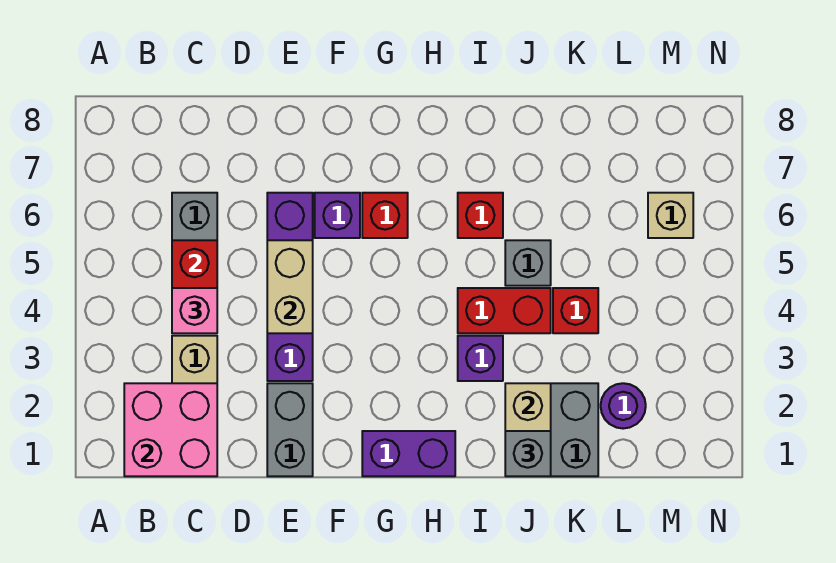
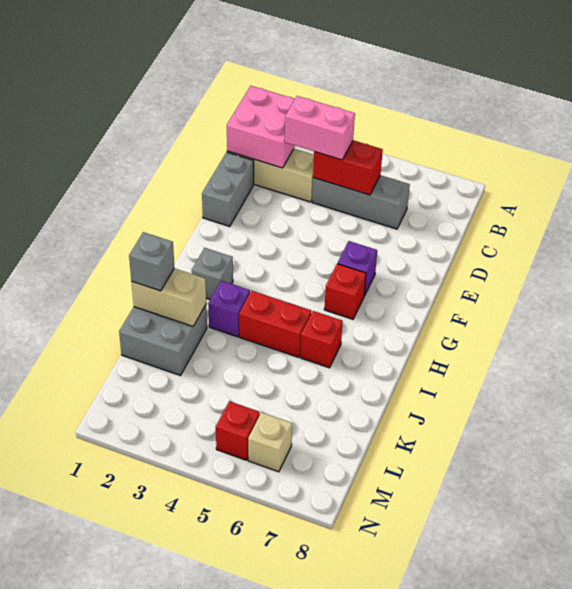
pink 1x1 brick [172,288,217,333] -> pink 1x2 brick [285,96,355,160]
grey 1x2 brick [267,383,313,476] -> grey 1x2 brick turned to [202,152,254,227]
purple 1x4 brick [267,193,313,381] -> none
tan 1x2 brick [267,240,313,333] -> none
purple 1x2 brick [362,431,455,476] -> none
red 1x2 brick [458,288,551,333] -> red 1x2 brick turned to [239,291,311,357]
grey 1x1 brick [505,240,551,286] -> grey 1x1 brick moved to [192,248,233,300]
red 1x1 brick [553,288,598,333] -> red 1x1 brick moved to [216,401,260,460]
purple 1x1 round brick [601,383,646,429] -> none

